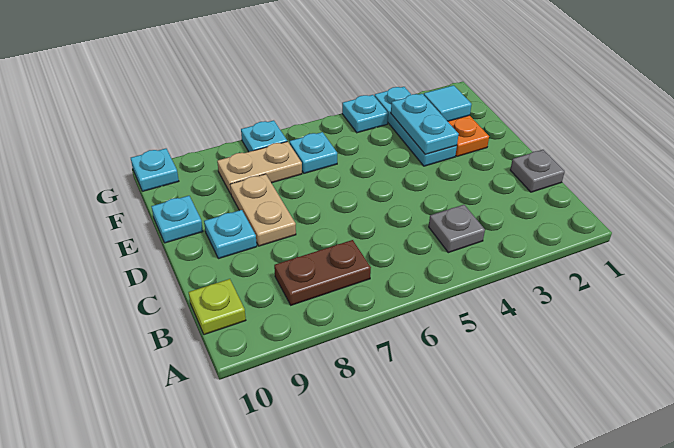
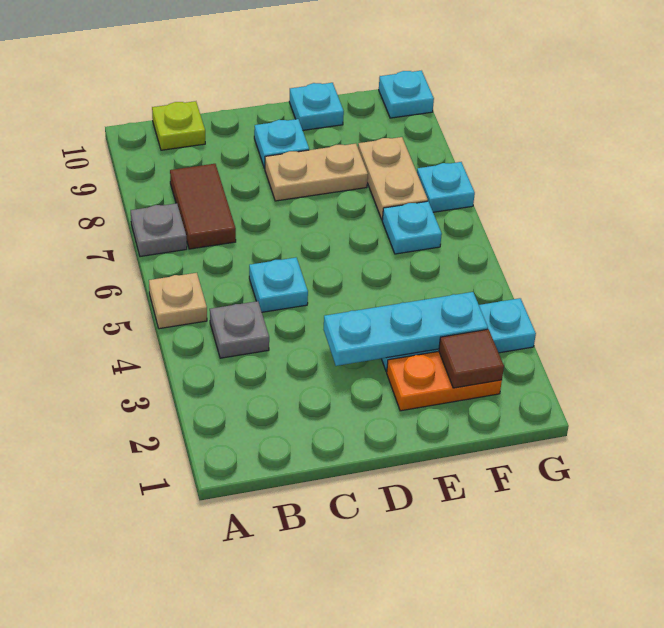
none -> tan 1x1 plate [149,273,207,329]
brown 1x2 plate [274,240,371,305] -> brown 1x2 tile [170,164,236,249]
grey 1x1 plate [510,150,565,192] -> grey 1x1 plate moved to [131,203,187,257]
cyan 1x2 plate [391,94,459,155] -> cyan 1x3 plate [324,292,488,366]
cyan 1x1 tile [424,85,472,121] -> brown 1x1 tile [439,329,504,388]
cyan 1x1 plate [342,95,388,133] -> cyan 1x1 plate moved to [249,258,308,312]

